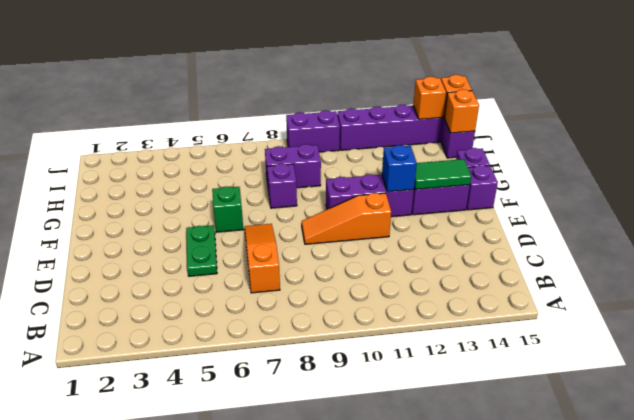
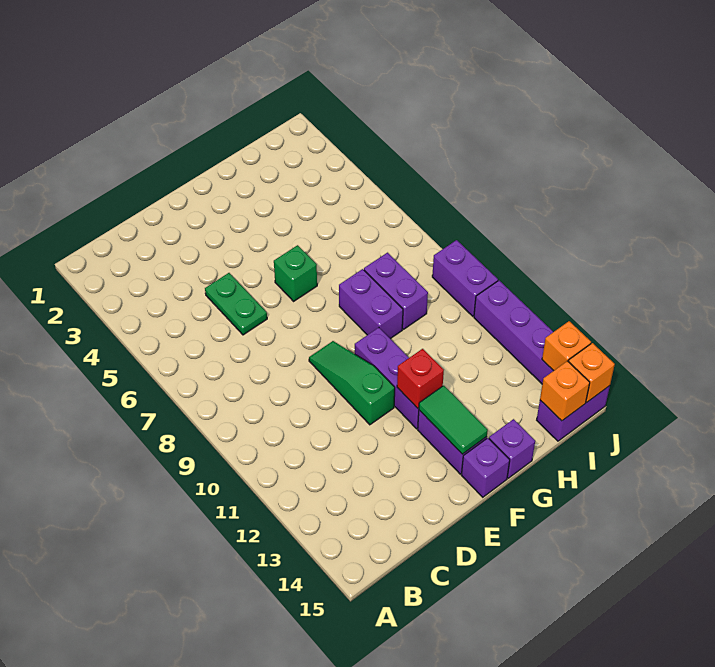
orange 1x3 slope [245,224,280,293] -> none
green 1x2 plate [186,225,217,276] -> green 1x2 plate turned to [205,273,267,335]
orange 1x3 slope [302,193,391,244] -> green 1x3 slope [309,341,395,425]
blue 1x1 brick [382,145,417,192] -> red 1x1 brick [397,349,444,408]
purple 1x1 brick [267,164,297,208] -> purple 1x2 brick [339,269,403,339]

